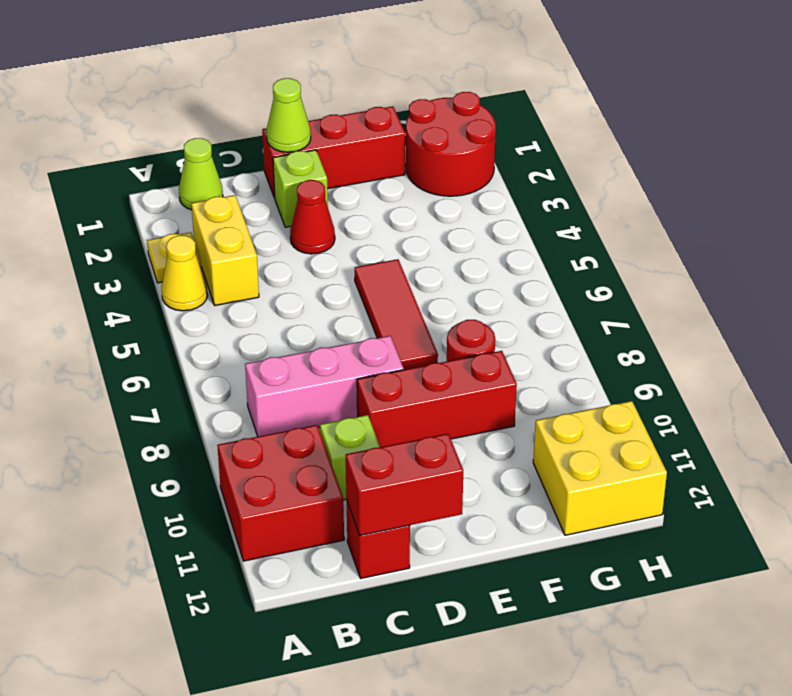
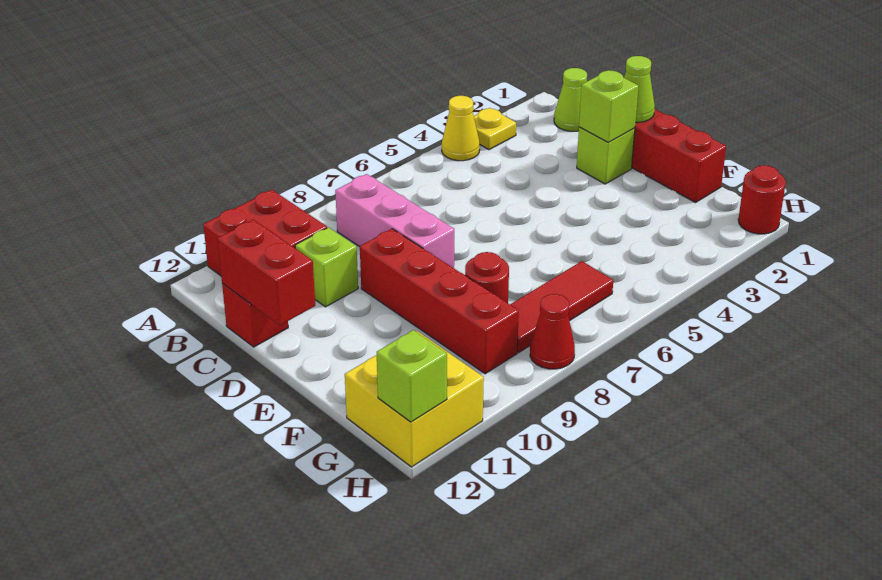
yellow 1x2 brick [191,195,259,305] -> none
none -> lime 1x1 brick [579,70,639,143]
red 1x1 cone [290,180,335,254] -> red 1x1 cone moved to [530,294,575,369]
red 1x3 brick [357,351,517,447] -> red 1x4 brick [360,229,519,374]
red 1x3 tile [355,259,438,370] -> red 1x3 tile moved to [510,261,613,352]
red 2x2 round brick [406,92,496,196] -> red 1x1 round brick [738,165,786,234]
none -> lime 1x1 brick [377,330,447,422]

